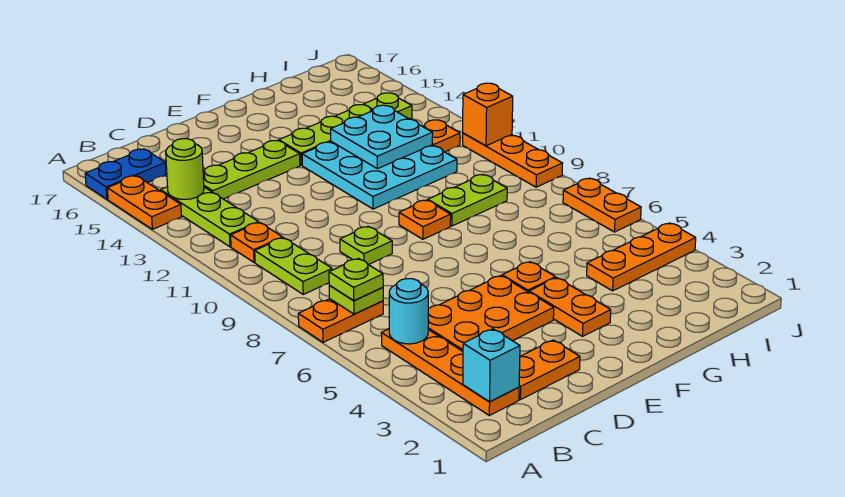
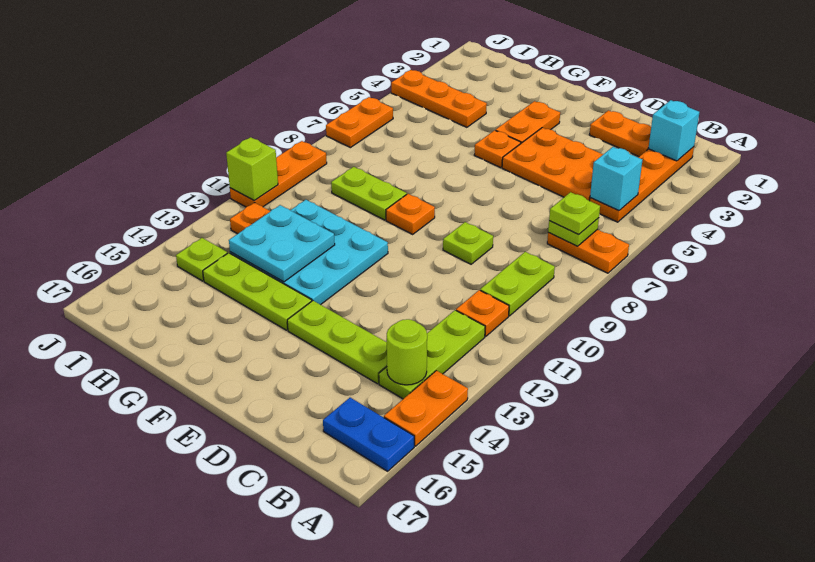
cyan 1x1 round brick [389,279,428,344] -> cyan 1x1 brick [590,147,642,210]
orange 1x1 brick [463,83,513,146] -> lime 1x1 brick [226,137,278,201]

